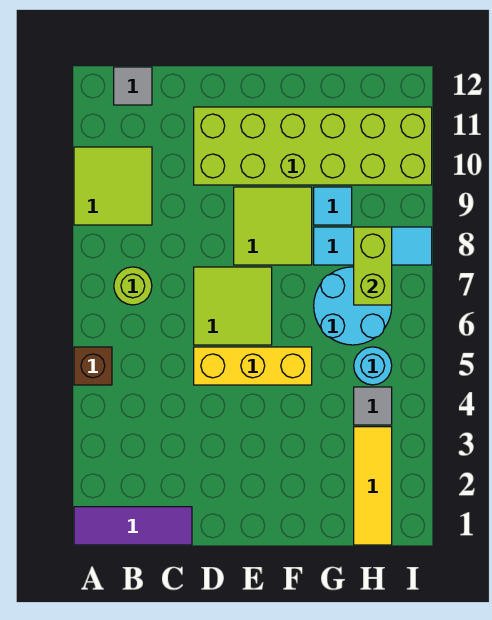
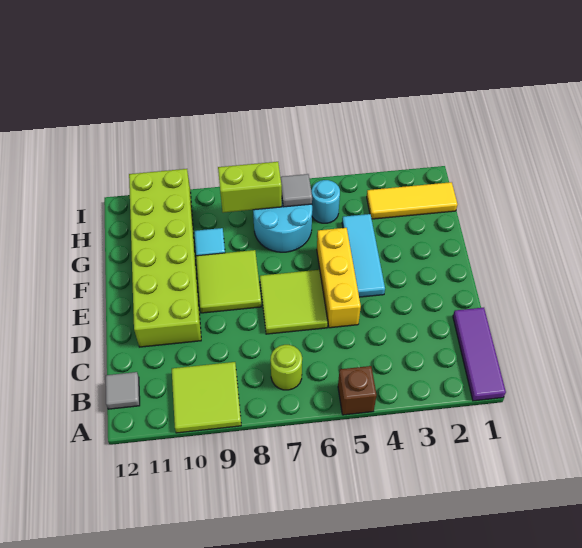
cyan 1x3 tile [314,227,432,265] -> cyan 1x3 tile moved to [342,214,385,297]
grey 1x1 tile [354,387,392,425] -> grey 1x1 tile moved to [280,174,312,207]

